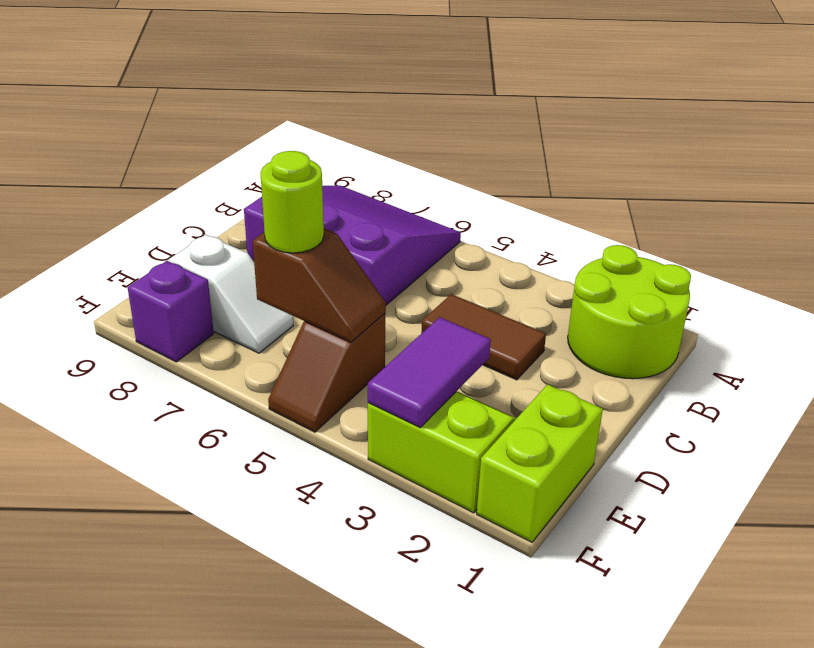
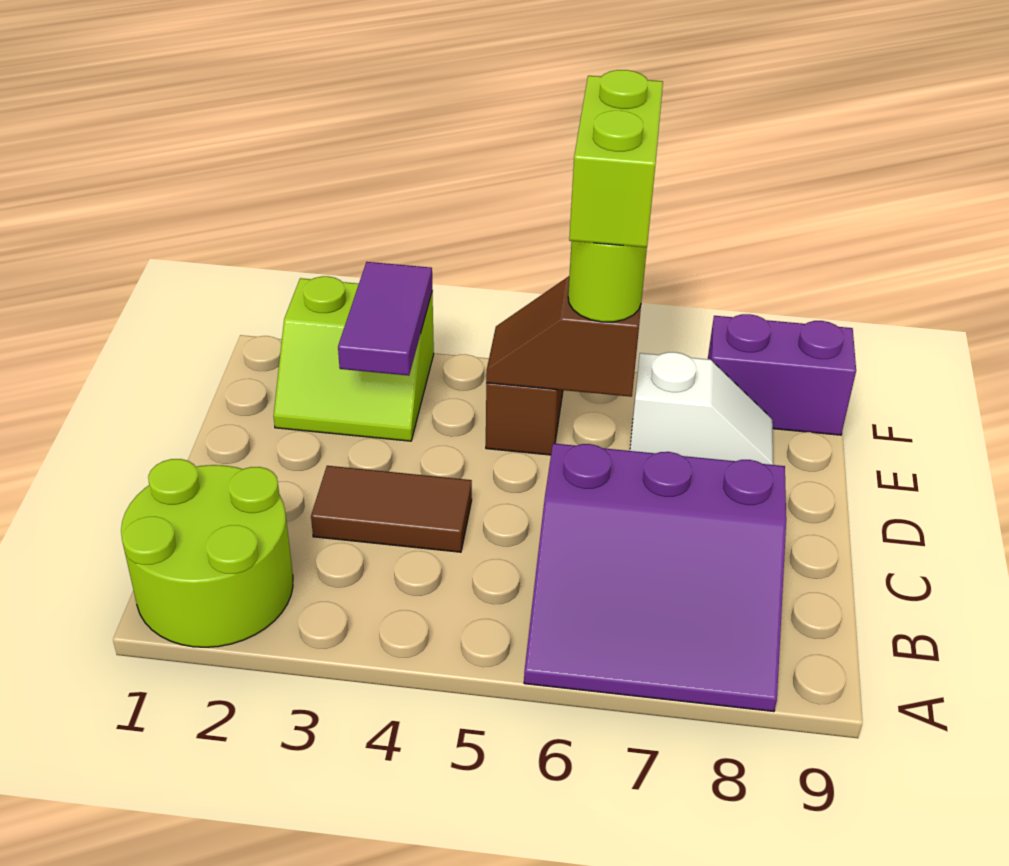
lime 1x2 brick [477,384,603,542] -> lime 1x2 brick moved to [569,70,663,248]
white 1x2 slope [169,235,293,353] -> white 1x2 slope turned to [630,352,773,465]
purple 1x1 brick [128,261,214,362] -> purple 1x2 brick [708,314,856,435]

